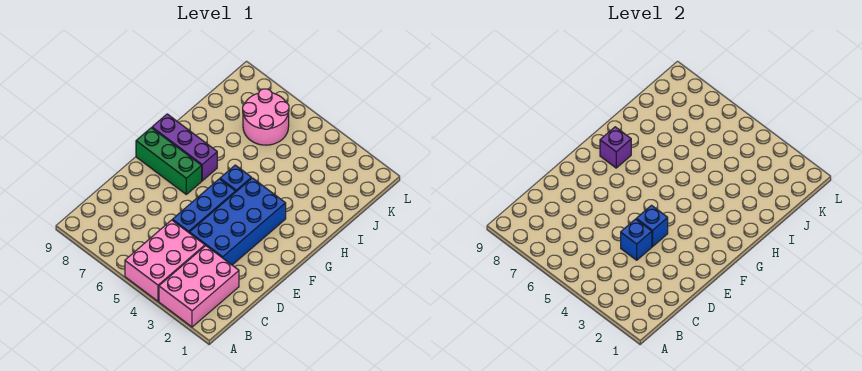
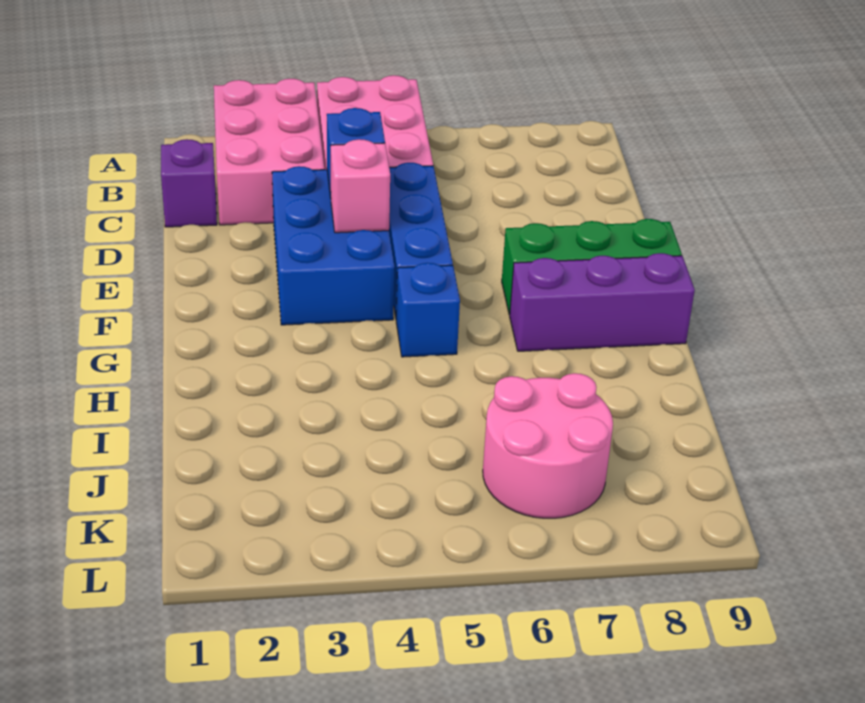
blue 2x4 brick [190,178,286,265] -> blue 2x3 brick [272,166,395,325]
blue 1x1 brick [636,205,668,247] -> pink 1x1 brick [331,139,390,233]
purple 1x1 brick [600,127,631,168] -> purple 1x1 brick moved to [161,139,217,227]

